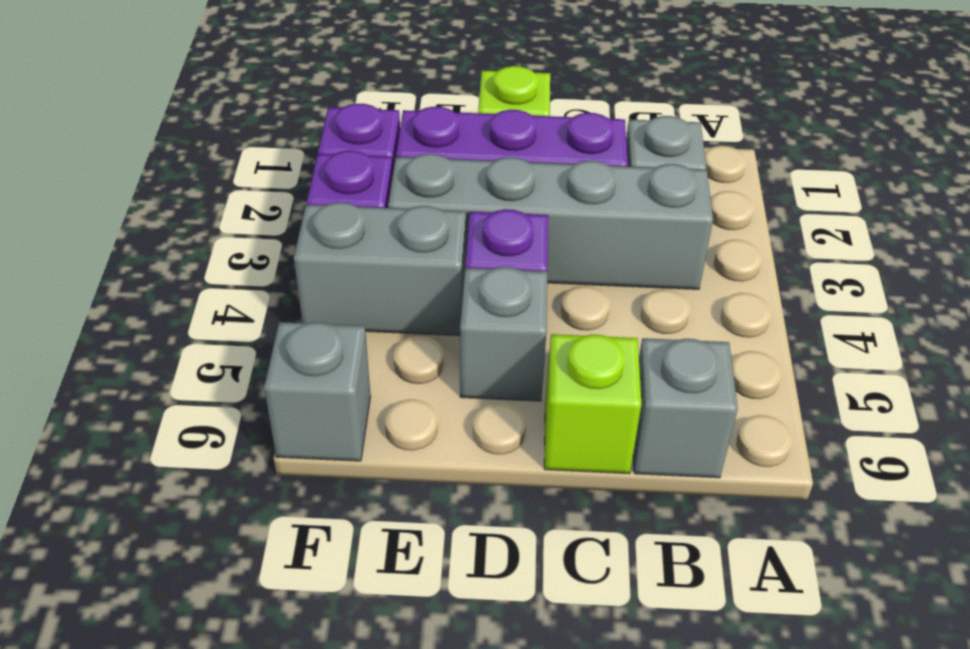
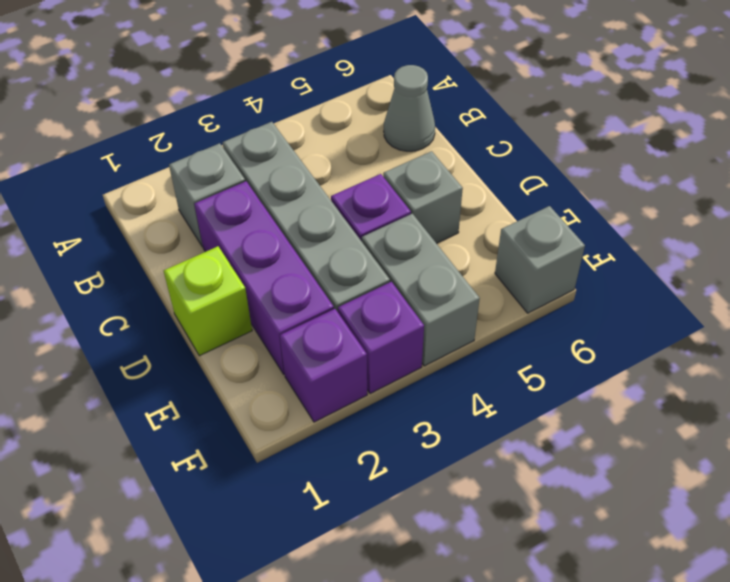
grey 1x1 brick [633,338,738,478] -> grey 1x1 cone [384,65,435,151]
lime 1x1 brick [544,334,641,474] -> none

